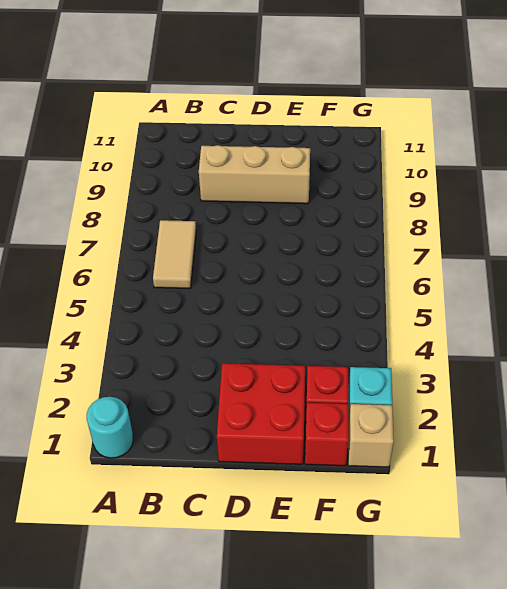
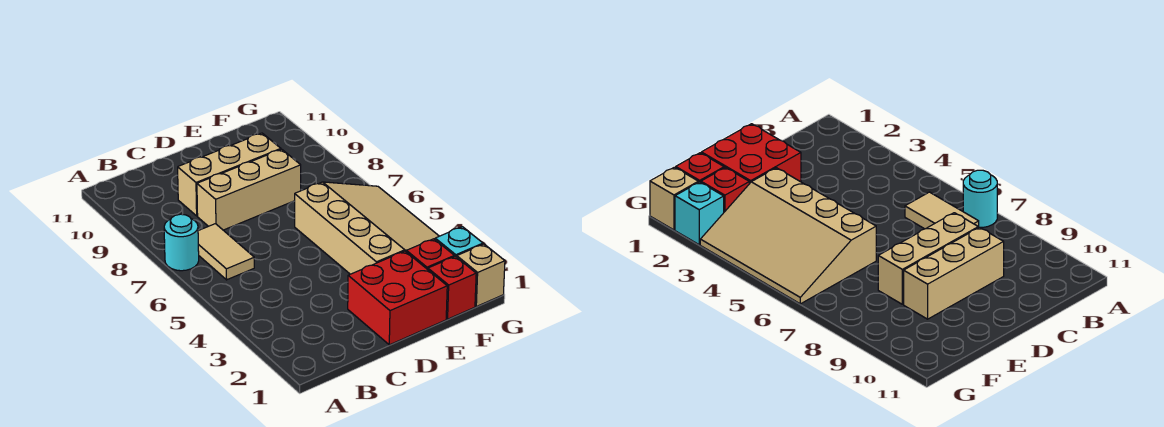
cyan 1x1 round brick [87,397,133,458] -> cyan 1x1 round brick moved to [164,214,199,271]
none -> tan 1x3 brick [197,149,301,230]
none -> tan 3x4 slope [295,182,439,274]

